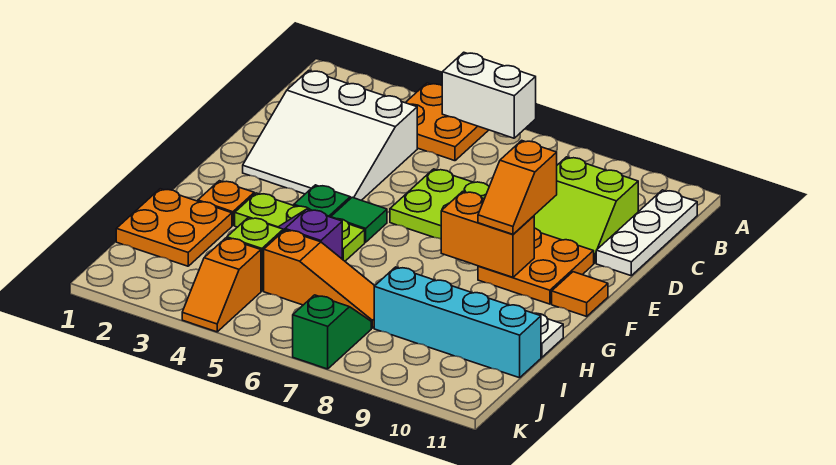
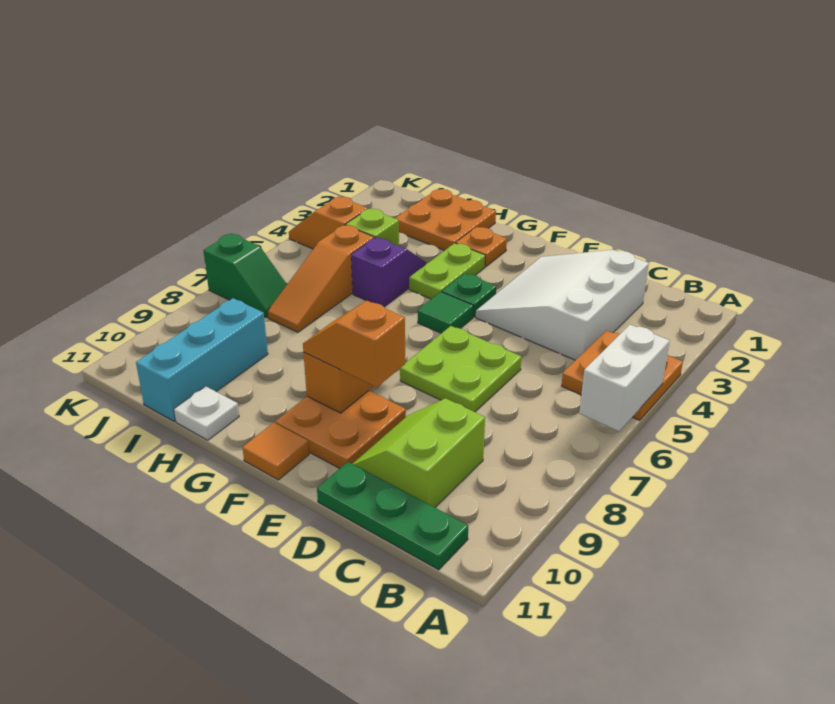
white 1x3 plate [596,190,697,276] -> green 1x3 plate [317,462,468,570]
lime 1x3 plate [235,193,365,261] -> lime 1x2 plate [409,243,485,299]
cyan 1x4 brick [374,267,541,378] -> cyan 1x3 brick [136,298,268,422]

